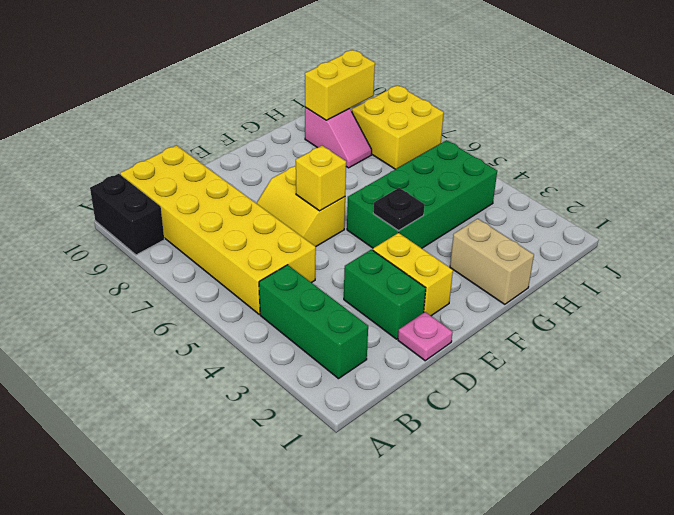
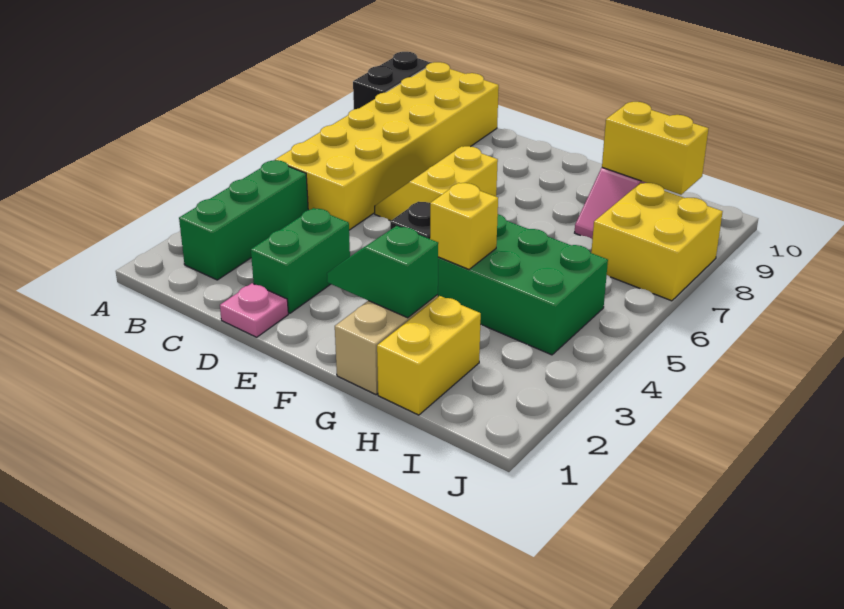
yellow 1x2 brick [373,233,453,316] -> yellow 1x2 brick moved to [377,296,481,415]
yellow 1x1 brick [296,146,346,211] -> yellow 1x1 brick moved to [430,183,498,269]
none -> green 1x2 slope [327,226,438,318]

